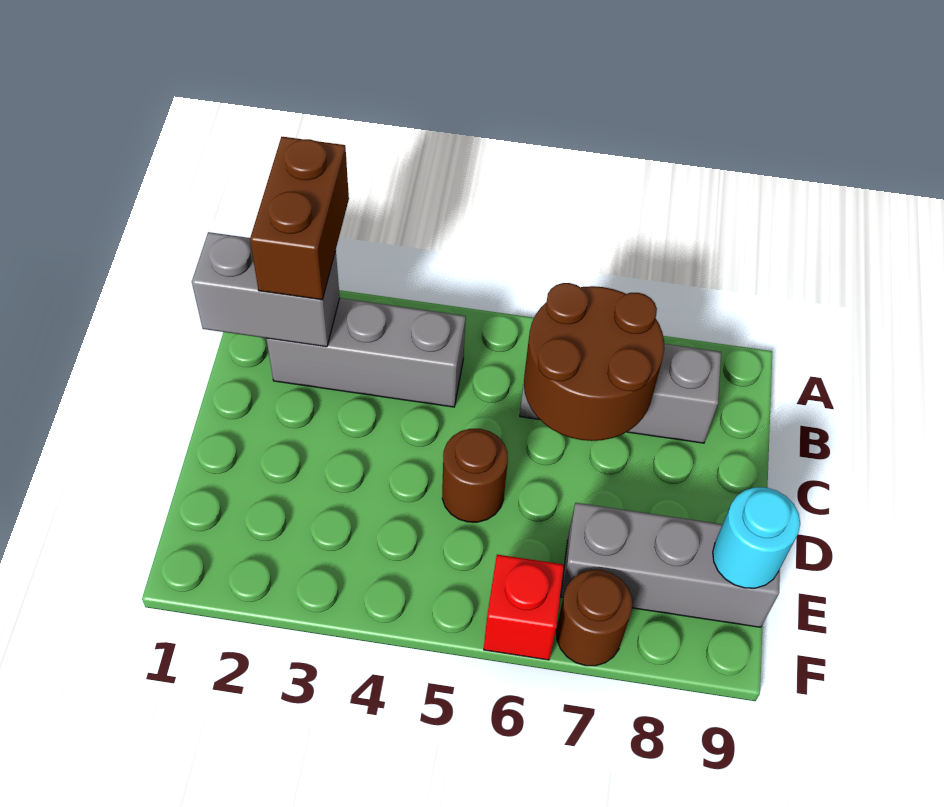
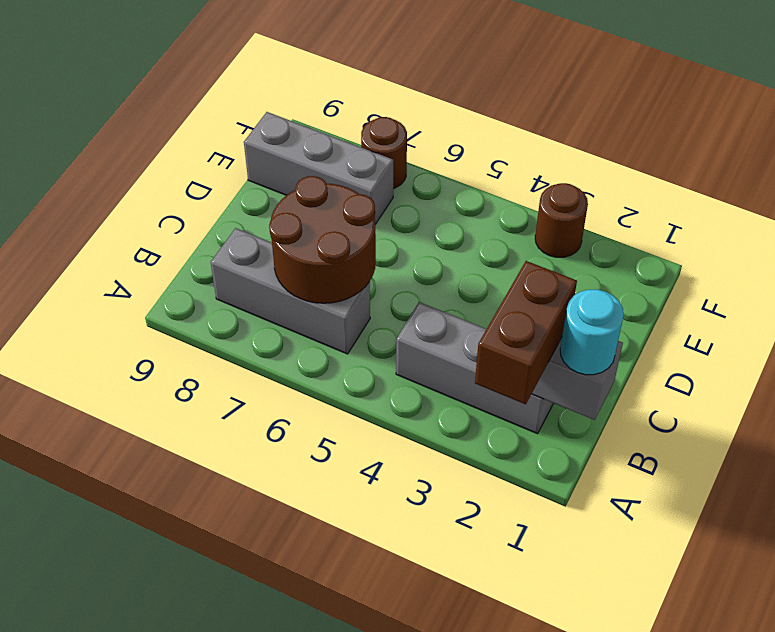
brown 1x1 round brick [442,429,508,522] -> brown 1x1 round brick moved to [535,183,588,257]
cyan 1x1 round brick [713,487,800,588] -> cyan 1x1 round brick moved to [560,289,624,375]
red 1x1 brick [484,555,564,660] -> none

